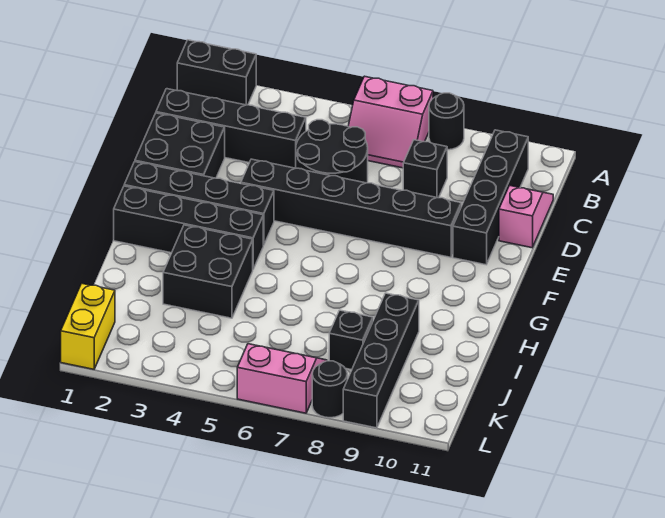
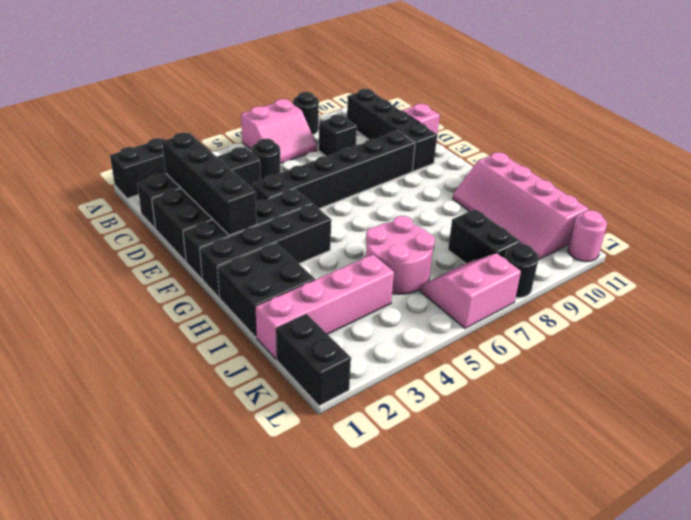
black 2x2 round brick [296,120,368,183] -> black 1x1 round brick [252,139,281,180]
black 2x2 brick [163,225,253,318] -> black 2x2 brick moved to [217,243,315,337]
none -> pink 2x4 slope [453,152,588,260]
none -> pink 2x2 round brick [366,216,435,294]
black 1x4 brick [343,293,419,428] -> black 1x4 brick moved to [162,133,257,235]
none -> pink 1x4 brick [255,254,394,359]
black 1x1 brick [329,310,373,370] -> black 1x2 brick [448,209,520,264]
yellow 1x2 brick [61,283,115,369] -> black 1x2 brick [276,314,351,406]
none -> pink 1x1 round brick [568,210,607,262]

